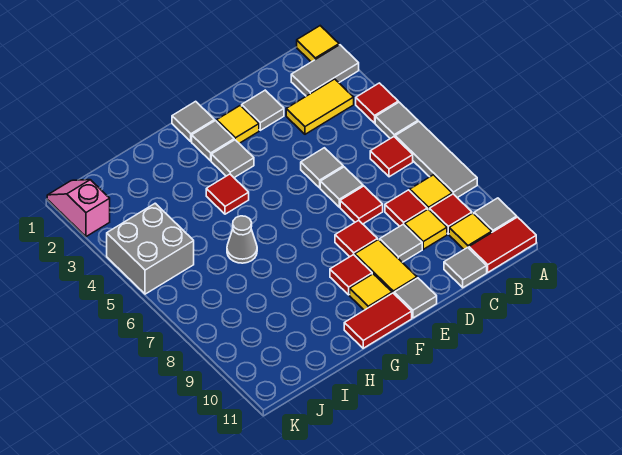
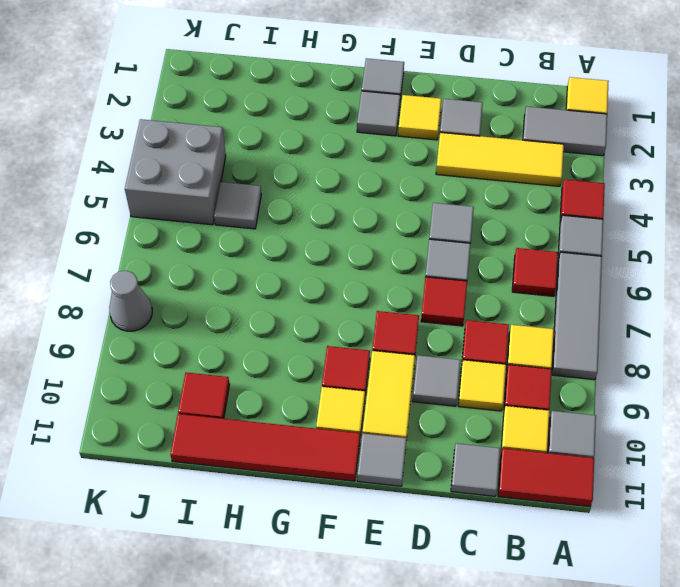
yellow 1x2 tile [286,79,354,134] -> yellow 1x3 tile [436,132,564,186]
grey 1x1 tile [211,140,254,178] -> grey 1x1 tile moved to [214,182,261,229]
red 1x2 tile [344,293,412,348] -> red 1x4 tile [170,414,360,481]
red 1x1 tile [206,174,249,214] -> red 1x1 tile moved to [178,372,230,419]
grey 1x1 cone [227,216,257,263] -> grey 1x1 cone moved to [109,271,152,331]
pink 1x2 slope [47,180,110,237] -> none

